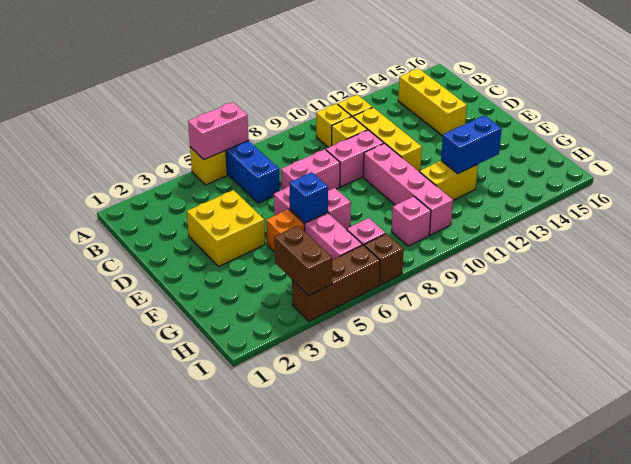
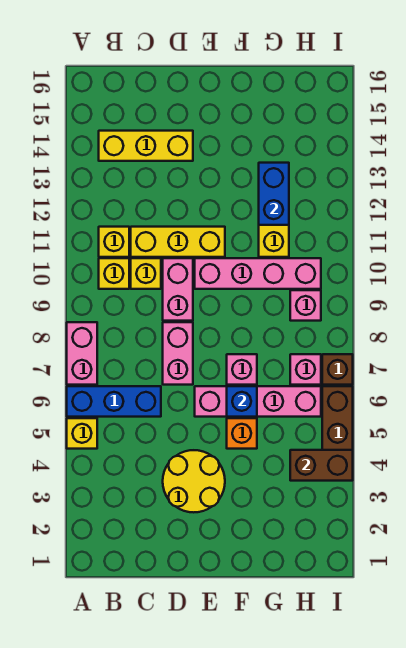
pink 1x2 brick [188,102,249,160] -> pink 1x2 brick moved to [67,322,97,385]
yellow 2x2 brick [187,190,265,267] -> yellow 2x2 round brick [163,450,225,512]

